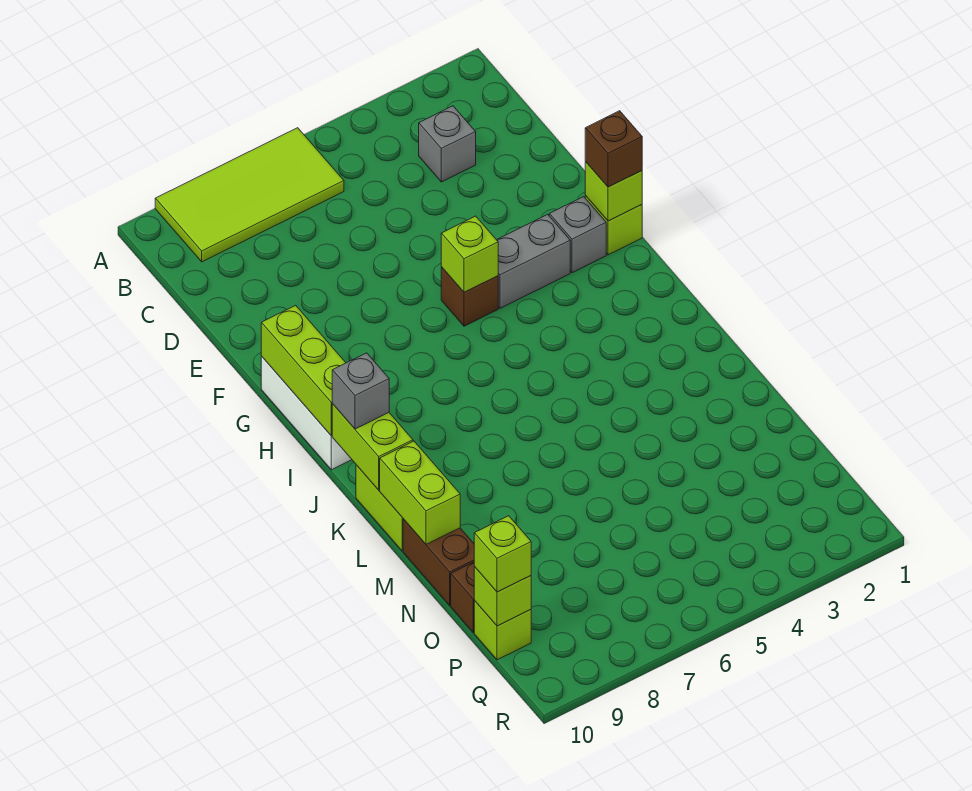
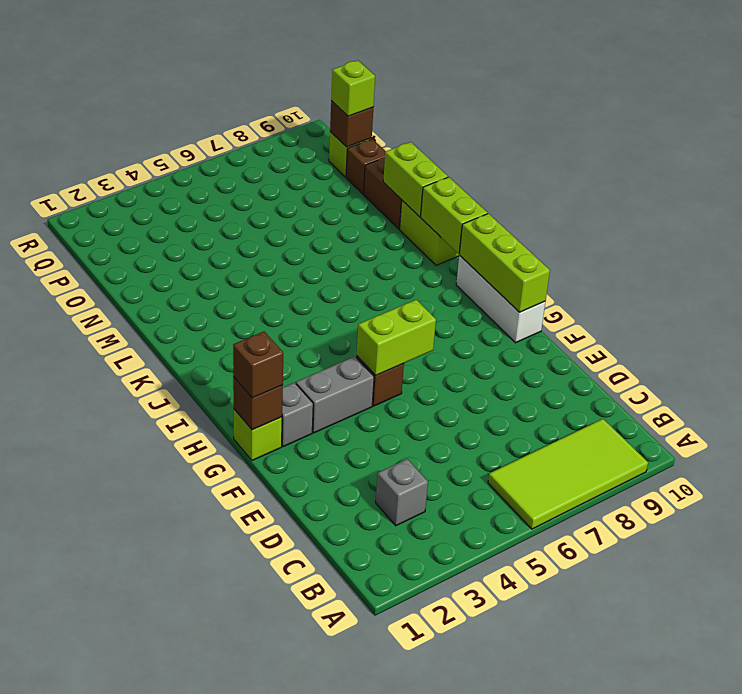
lime 1x1 brick [585,162,642,221] -> brown 1x1 brick [233,377,283,430]
lime 1x1 brick [441,216,498,292] -> lime 1x2 brick [357,300,436,375]
grey 1x1 brick [332,353,389,429] -> none
lime 1x1 brick [474,567,531,626] -> brown 1x1 brick [330,101,373,147]

